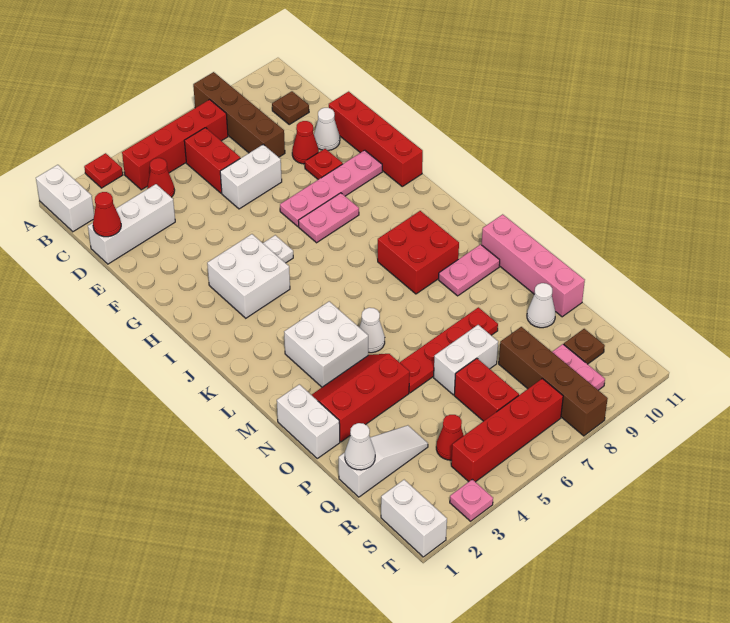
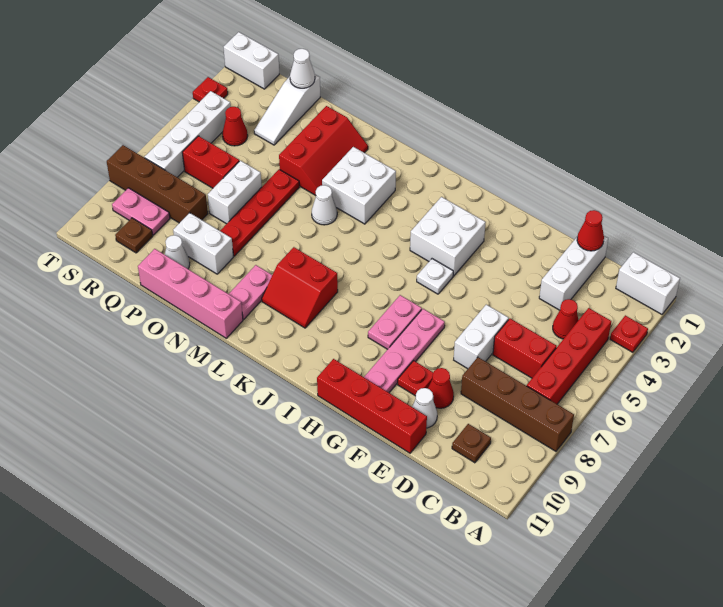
red 2x2 brick [378,211,459,294] -> red 2x2 slope [262,247,338,328]
white 1x2 brick [277,384,340,458] -> white 1x2 brick moved to [173,213,233,274]
red 1x4 brick [451,378,563,482] -> white 1x4 brick [145,91,231,177]
pink 1x1 plate [450,479,493,521] -> red 1x1 plate [193,77,228,102]

